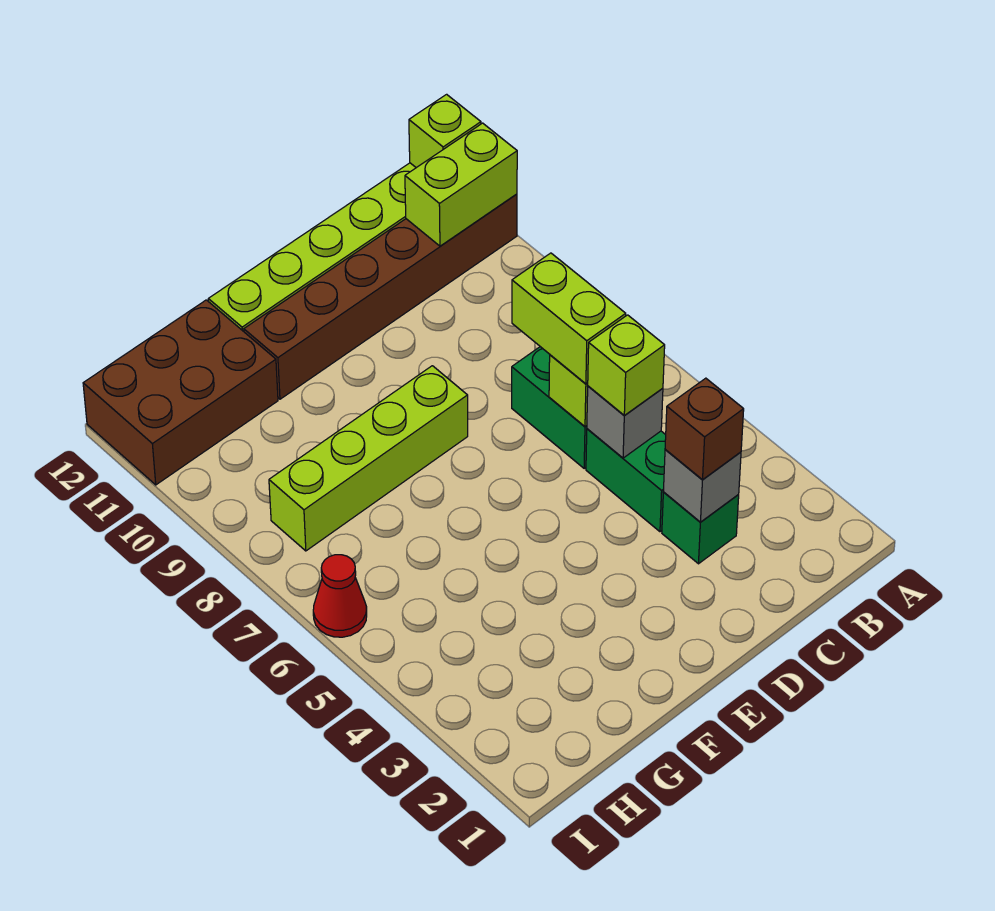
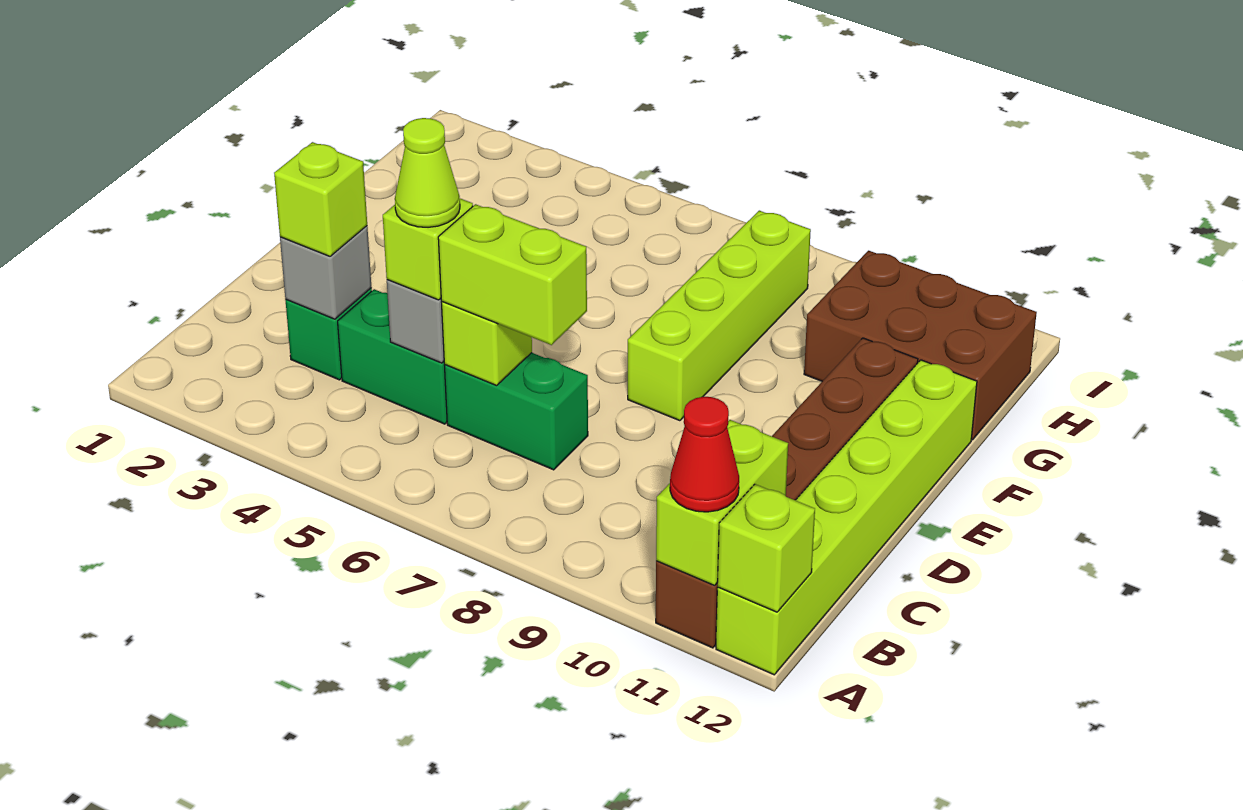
brown 1x1 brick [665,378,744,480] -> lime 1x1 brick [274,142,367,256]
none -> lime 1x1 cone [395,118,460,227]
brown 2x3 brick [83,300,278,485] -> brown 2x3 brick turned to [804,251,1037,440]
red 1x1 cone [313,555,367,637] -> red 1x1 cone moved to [670,397,739,512]

